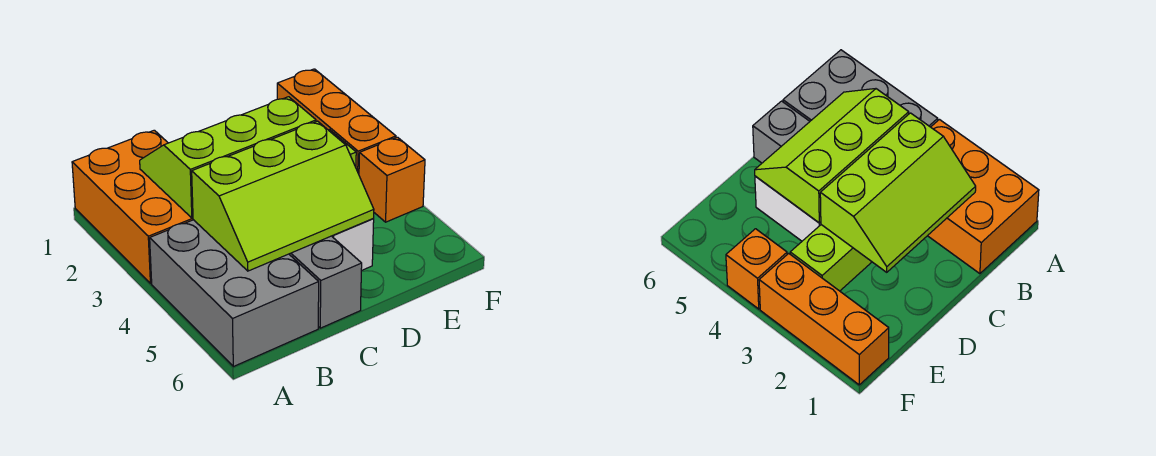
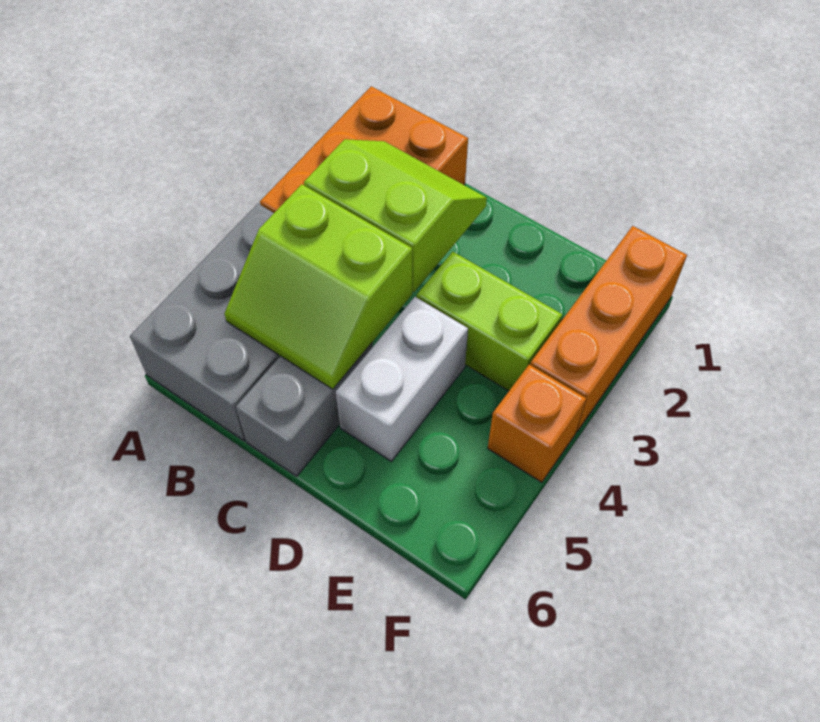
lime 2x3 slope [140,97,316,218] -> lime 2x2 slope [304,139,487,292]
lime 2x3 slope [192,121,374,271] -> lime 2x2 slope [224,184,412,389]

